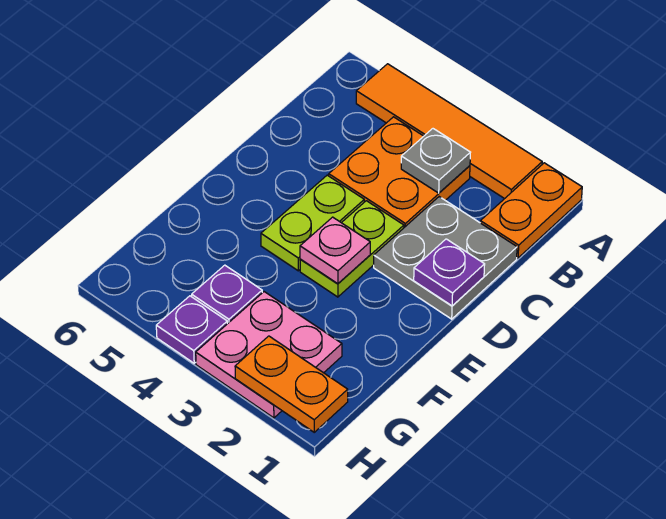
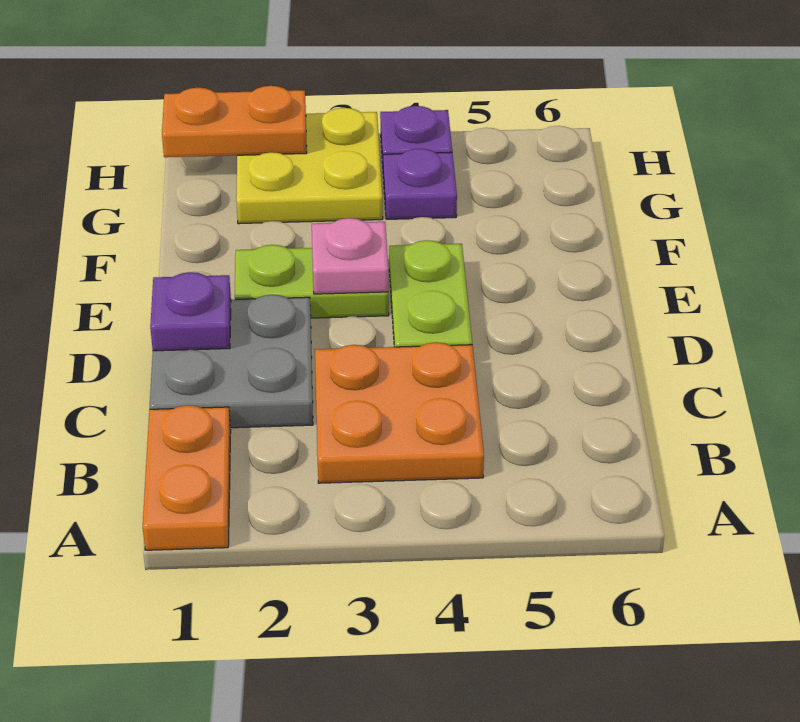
orange 1x4 tile [356,64,542,199] -> none
grey 1x1 plate [401,129,471,193] -> none
lime 1x2 plate [300,201,404,297] -> lime 1x2 plate turned to [235,245,389,318]
pink 2x2 plate [196,292,342,418] -> yellow 2x2 plate [236,108,383,224]

